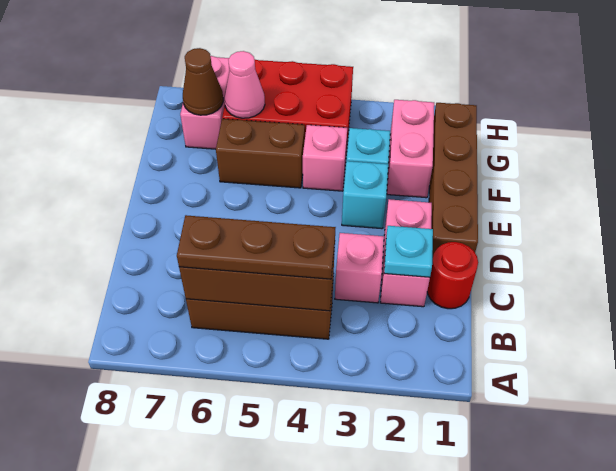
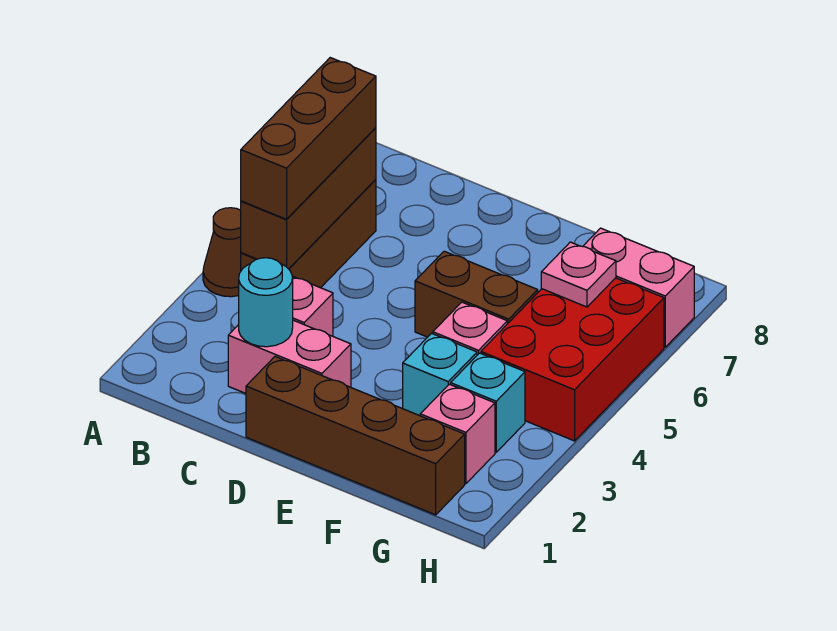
brown 1x3 plate [177,215,336,279] -> brown 1x3 brick [241,58,376,219]
red 1x1 round brick [427,242,478,309] -> none
cyan 1x1 plate [384,226,433,277] -> cyan 1x1 round brick [239,258,293,347]
cyan 1x1 brick [342,161,388,229] -> cyan 1x1 brick moved to [451,353,525,452]
pink 1x2 brick [387,100,434,198] -> pink 1x1 brick [420,384,495,484]
brown 1x2 brick [216,119,305,188] -> brown 1x2 brick turned to [415,251,538,337]
pink 1x1 cone [225,51,265,118] -> pink 1x1 plate [541,242,616,307]
brown 1x1 cone [183,48,223,115] -> brown 1x1 cone moved to [203,208,241,297]

